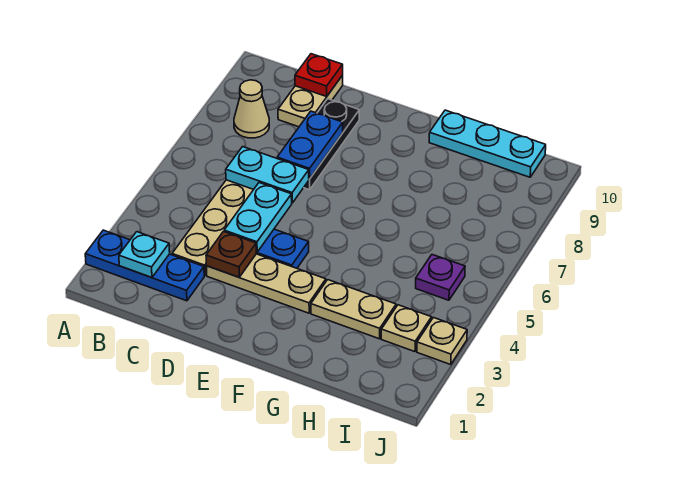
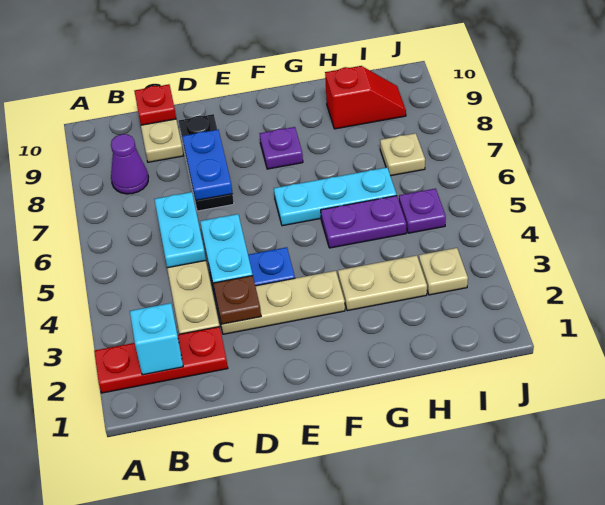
blue 1x3 plate [85,230,204,301] -> red 1x3 plate [94,327,228,393]
cyan 1x1 plate [119,232,170,278] -> cyan 1x1 brick [130,303,183,375]
tan 1x1 cone [234,80,269,138] -> purple 1x1 cone [111,134,148,194]
cyan 1x2 plate [226,147,309,203] -> cyan 1x2 plate turned to [154,192,206,268]
none -> purple 1x1 plate [260,127,303,169]
none -> purple 1x2 plate [321,196,406,248]
cyan 1x3 plate [429,110,546,177] -> cyan 1x3 plate moved to [274,167,397,226]
none -> red 1x2 slope [325,66,406,129]
tan 1x1 plate [417,318,467,365] -> tan 1x1 plate moved to [380,133,425,176]

